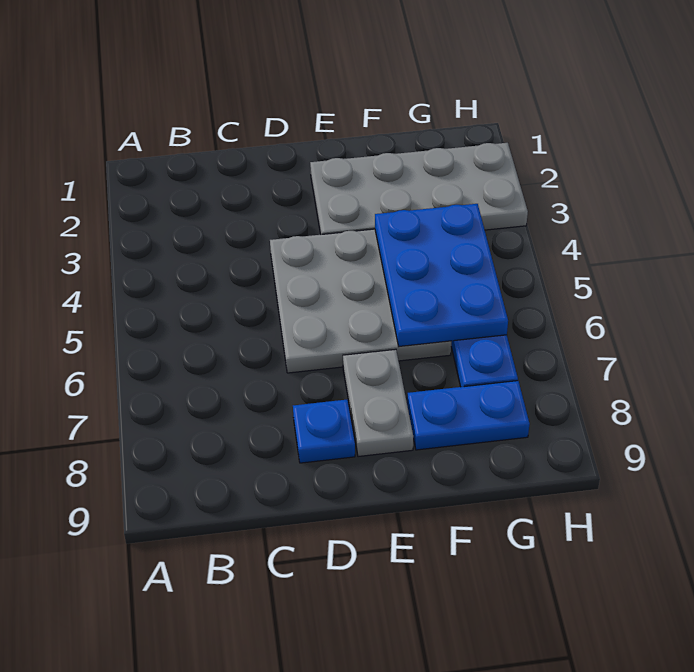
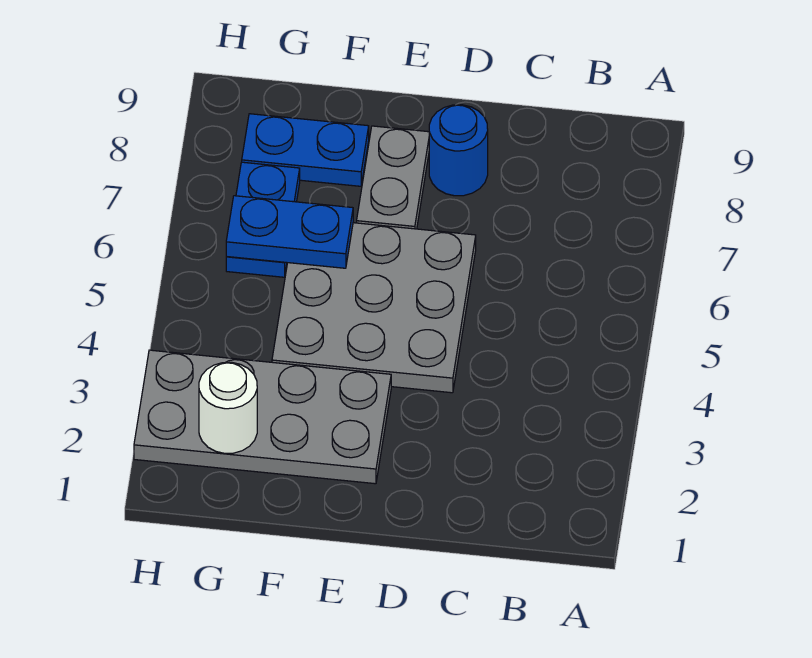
blue 1x1 plate [293,400,355,463] -> blue 1x1 round brick [429,105,488,196]
blue 2x3 plate [375,204,508,346] -> blue 1x2 plate [226,196,353,268]
none -> white 1x1 round brick [199,362,257,453]

